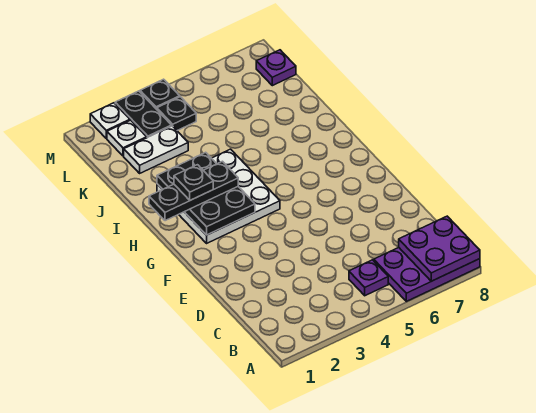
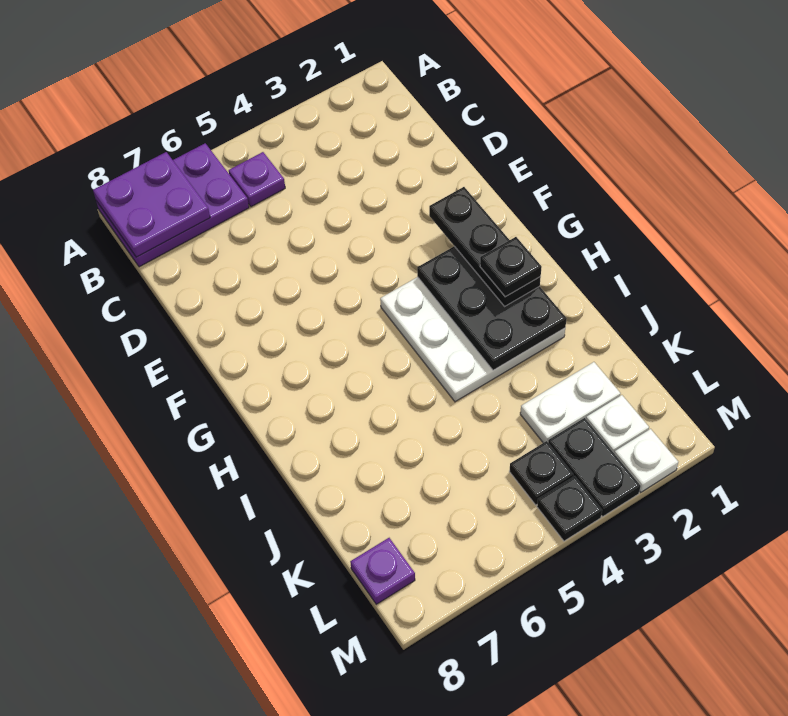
black 1x3 plate [149,161,238,221] -> black 1x3 plate turned to [429,187,541,306]

